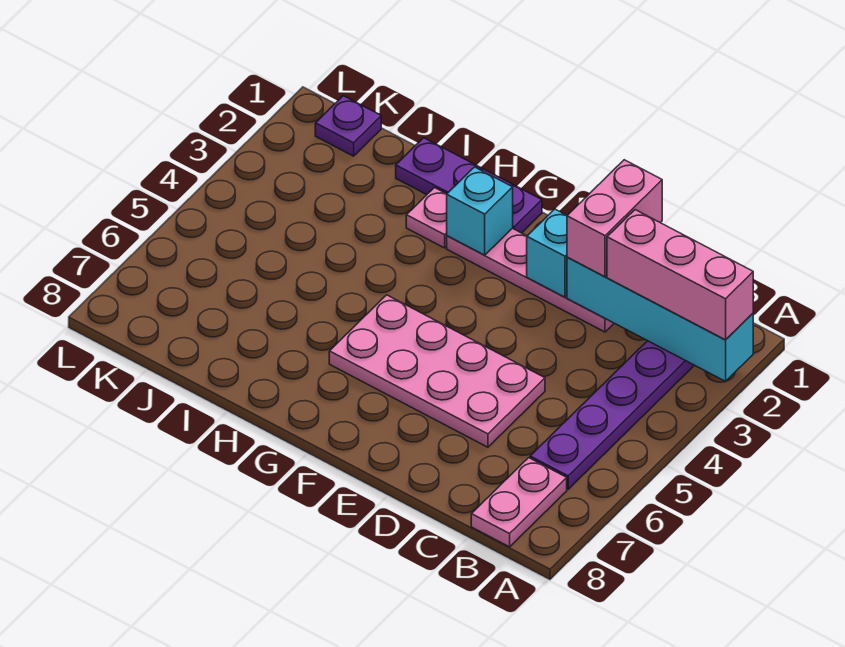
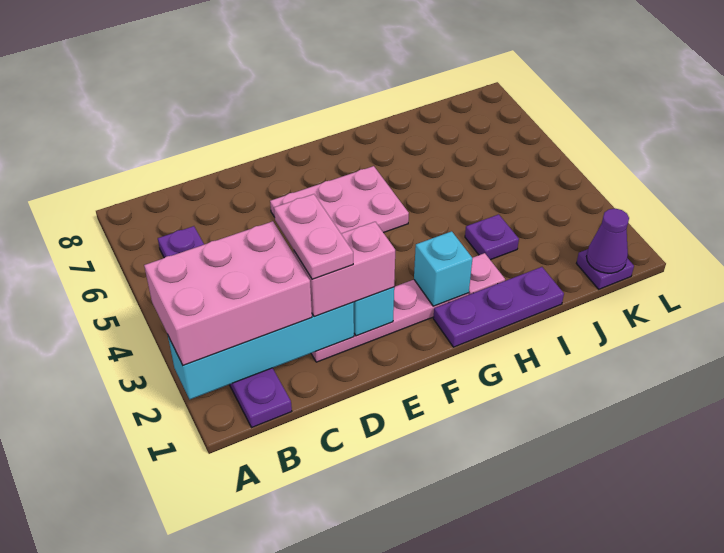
pink 1x3 brick [607,210,753,340] -> pink 2x3 brick [144,221,312,365]
pink 1x2 plate [471,458,567,547] -> pink 1x2 plate moved to [274,194,353,279]
pink 1x2 brick [567,160,662,277] -> pink 1x2 brick turned to [294,222,395,317]
pink 2x4 plate [329,295,545,447] -> pink 2x3 plate [270,166,409,233]
none -> purple 1x1 plate [465,214,519,260]
none -> purple 1x1 cone [587,209,629,273]

